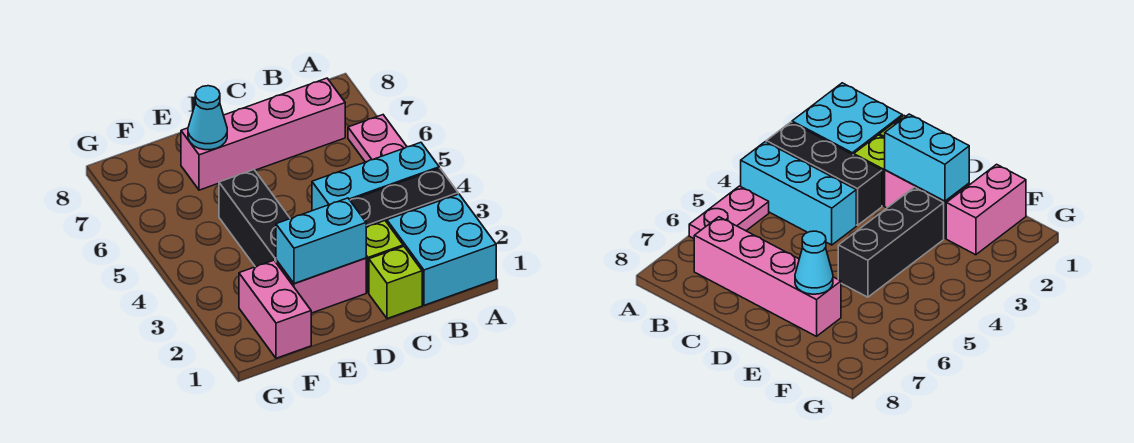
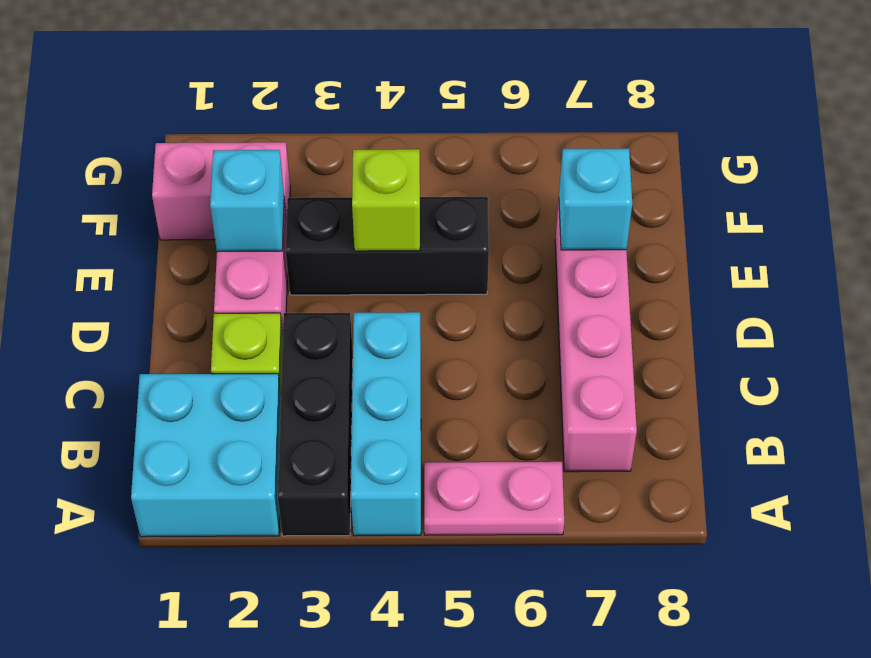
lime 1x1 brick [369,246,422,319] -> lime 1x1 brick moved to [352,149,420,251]
cyan 1x2 brick [276,198,366,284] -> cyan 1x1 brick [210,150,284,252]
cyan 1x1 cone [188,86,227,150] -> cyan 1x1 brick [559,148,632,250]

